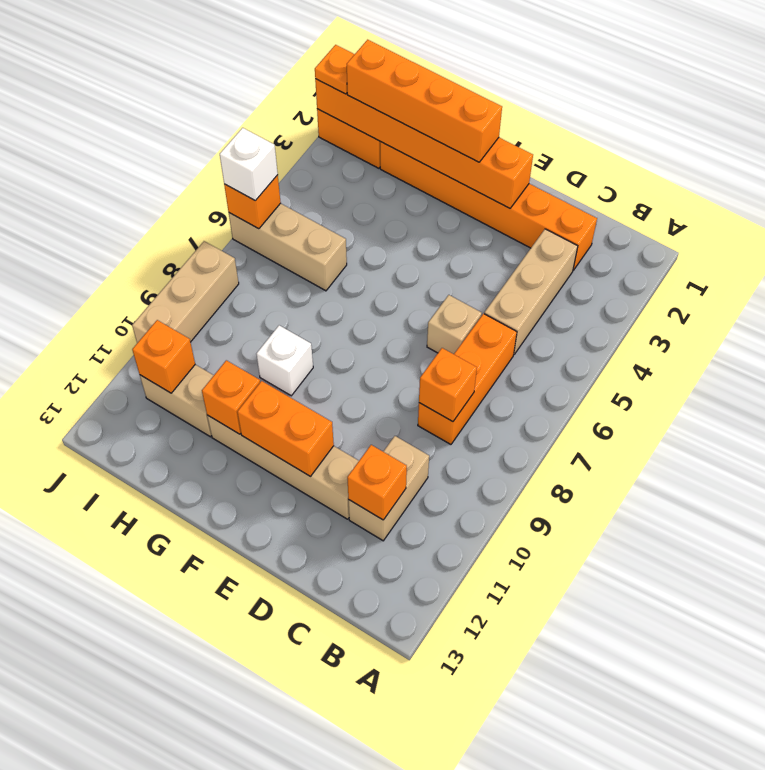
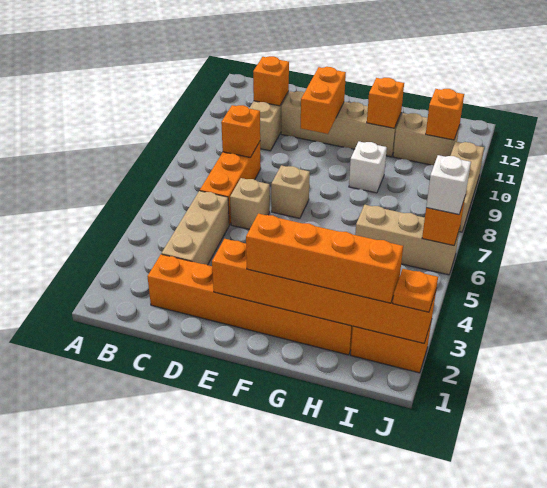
none -> tan 1x1 brick [271,165,310,218]
orange 1x2 brick [237,381,334,477] -> orange 1x2 brick turned to [301,67,346,134]

